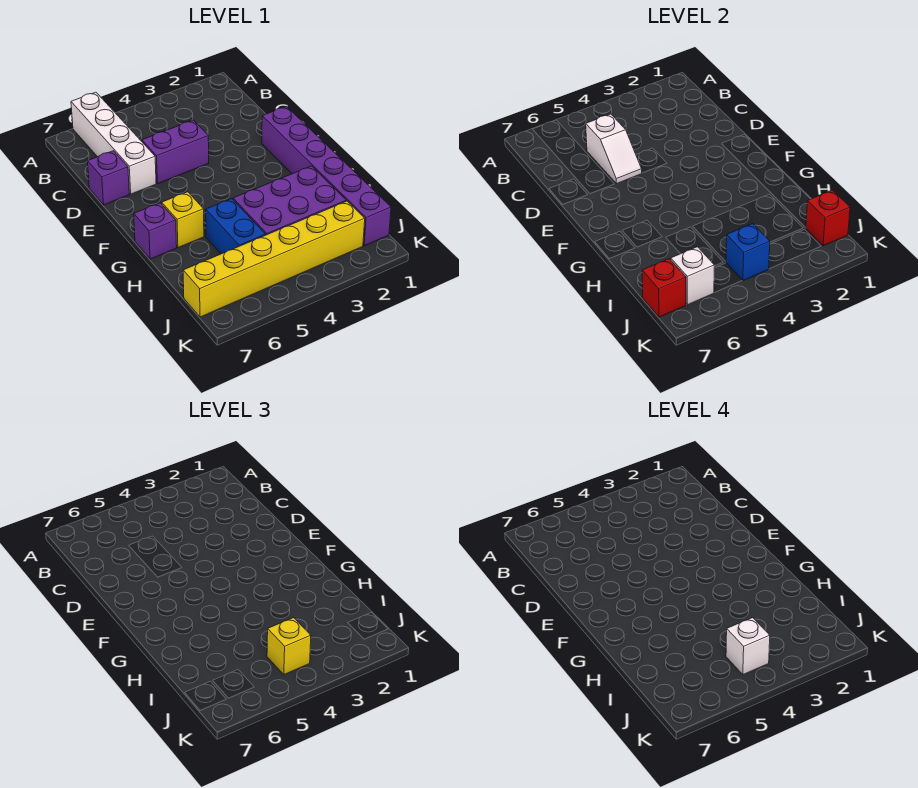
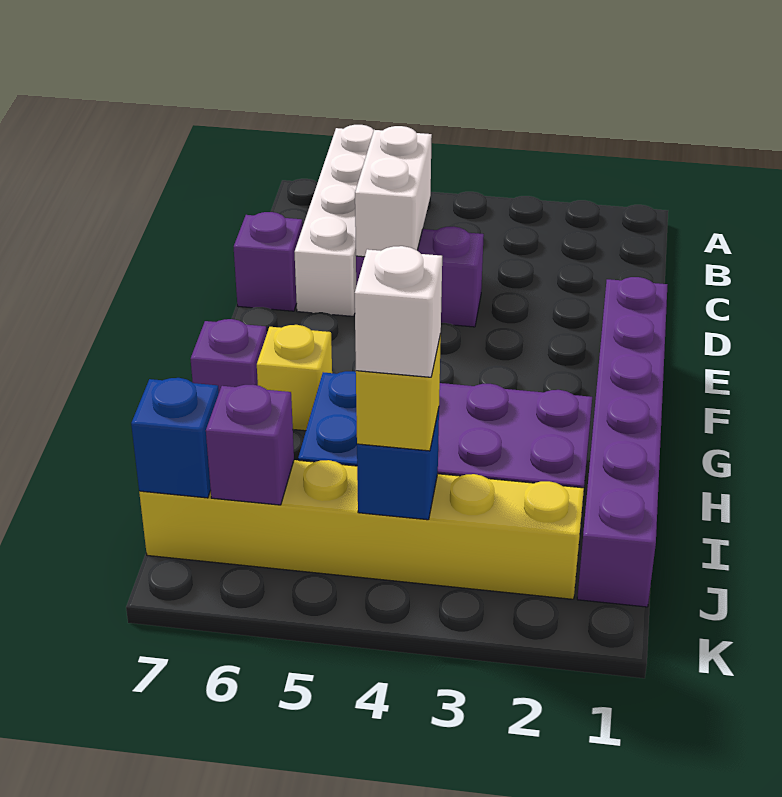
white 1x2 slope [586,114,642,184] -> white 1x2 brick [355,126,432,257]
red 1x1 brick [806,190,850,246] -> none
white 1x1 brick [671,247,714,305] -> purple 1x1 brick [206,385,294,505]
red 1x1 brick [642,259,686,317] -> blue 1x1 brick [131,378,219,498]

